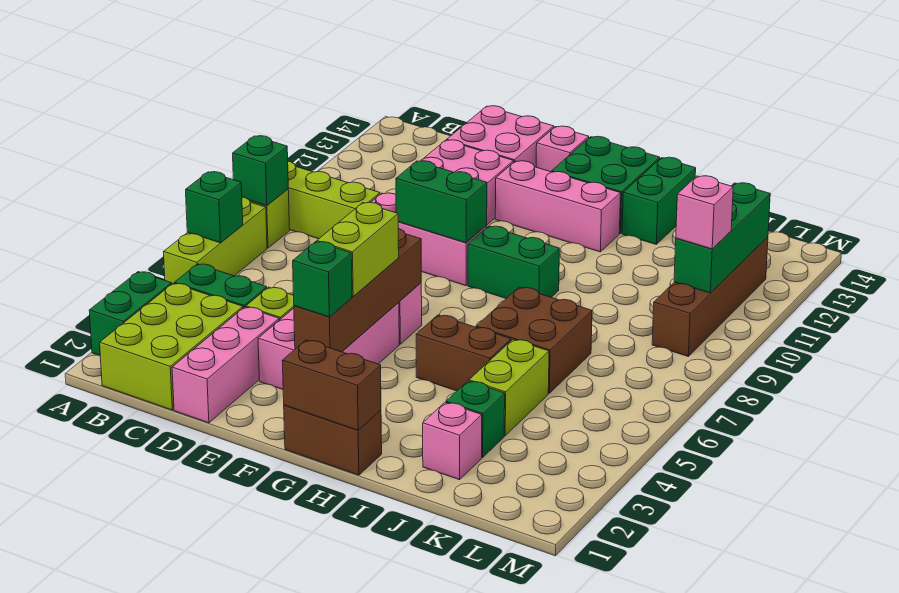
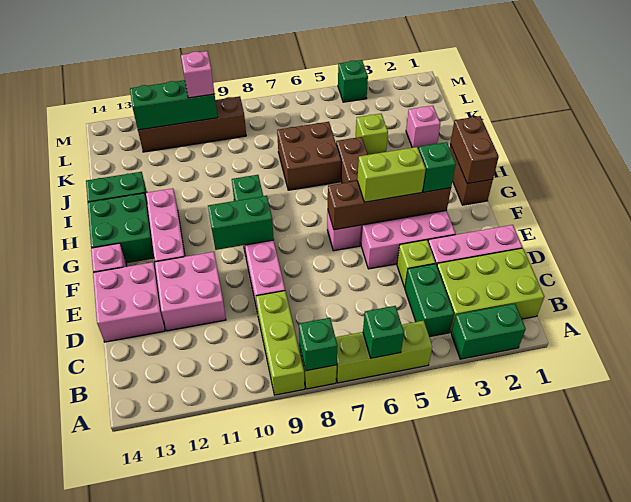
green 1x2 brick [396,161,487,243] -> green 1x2 brick turned to [208,196,274,250]
green 1x1 brick [446,381,505,458] -> green 1x1 brick moved to [338,60,368,102]
lime 1x2 brick [469,339,549,436] -> lime 1x1 brick [356,114,388,155]

